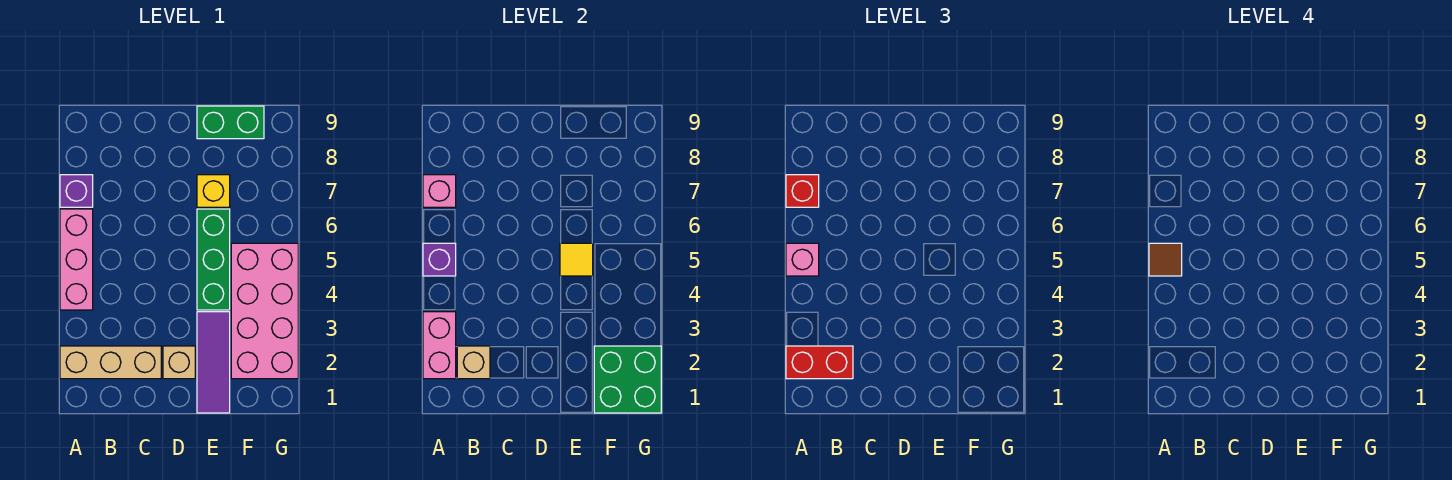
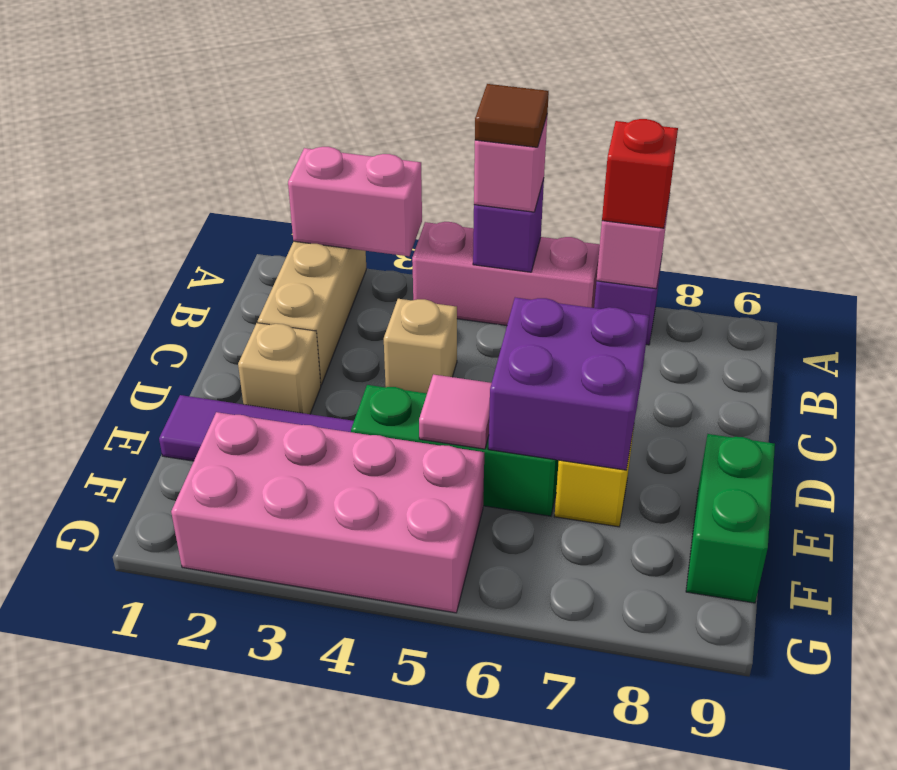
red 1x2 brick [786,346,853,379] -> none
tan 1x1 brick [457,346,490,379] -> tan 1x1 brick moved to [384,299,457,393]
none -> purple 2x2 brick [488,298,649,470]
yellow 1x1 tile [560,243,593,276] -> pink 1x1 tile [419,375,492,449]
green 2x2 brick [594,346,661,413] -> none

